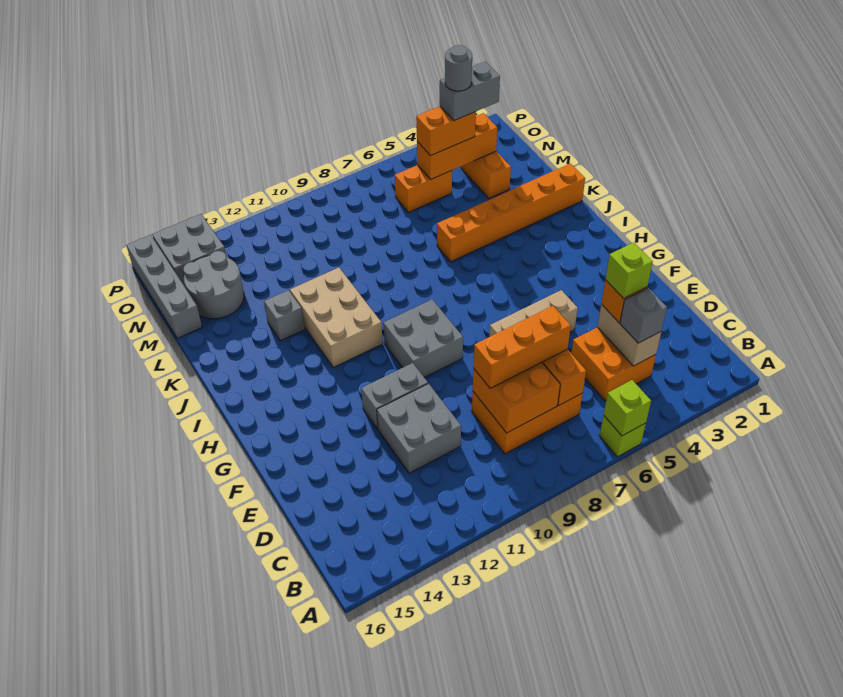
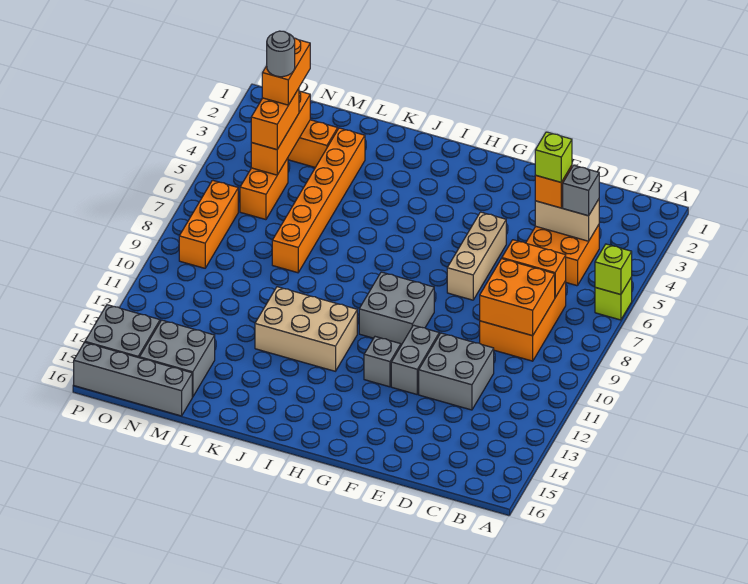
orange 1x3 brick [474,306,571,388] -> orange 1x3 brick moved to [179,180,238,268]
orange 1x6 brick [437,164,585,262] -> orange 1x6 brick moved to [272,128,365,273]
grey 1x1 brick [264,290,304,341] -> grey 1x1 brick moved to [364,337,401,387]
grey 2x2 round brick [183,251,244,319] -> grey 2x2 brick [140,320,215,397]
grey 1x2 brick [440,62,500,121] -> orange 1x2 brick [262,38,310,105]

